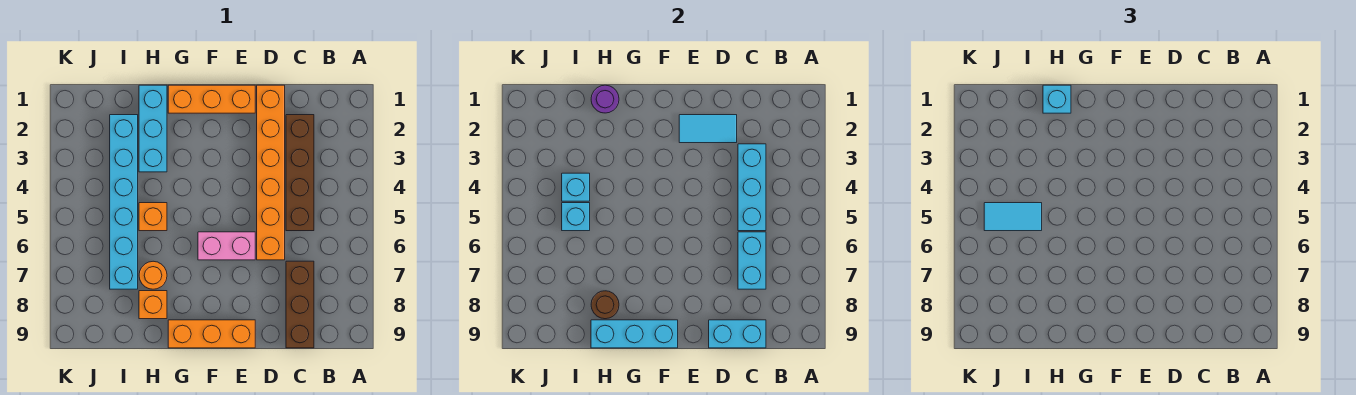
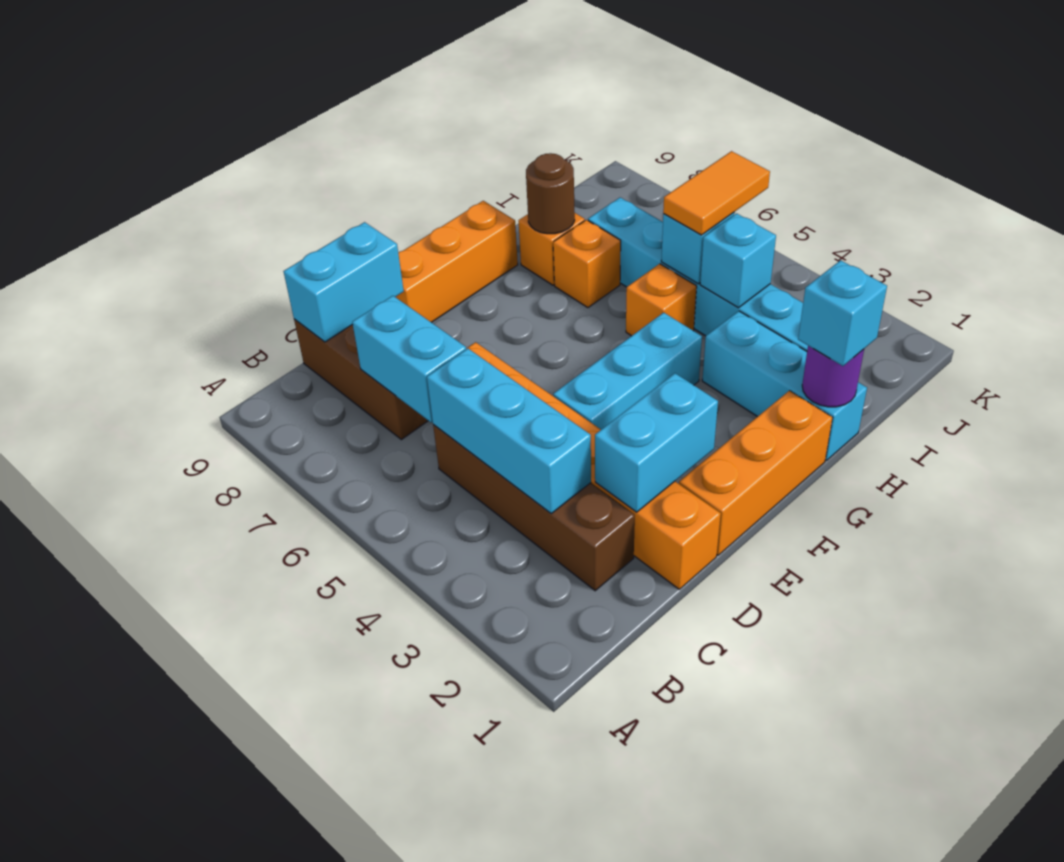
cyan 1x2 tile [679,115,737,143] -> cyan 1x2 brick [595,373,718,512]
pink 1x2 brick [198,232,255,260] -> none
cyan 1x3 brick [591,320,678,348] -> cyan 1x3 brick moved to [553,313,702,429]
orange 1x1 round brick [139,261,167,289] -> orange 1x1 brick [553,220,621,308]
cyan 1x2 tile [984,203,1042,231] -> orange 1x2 tile [663,151,770,235]

